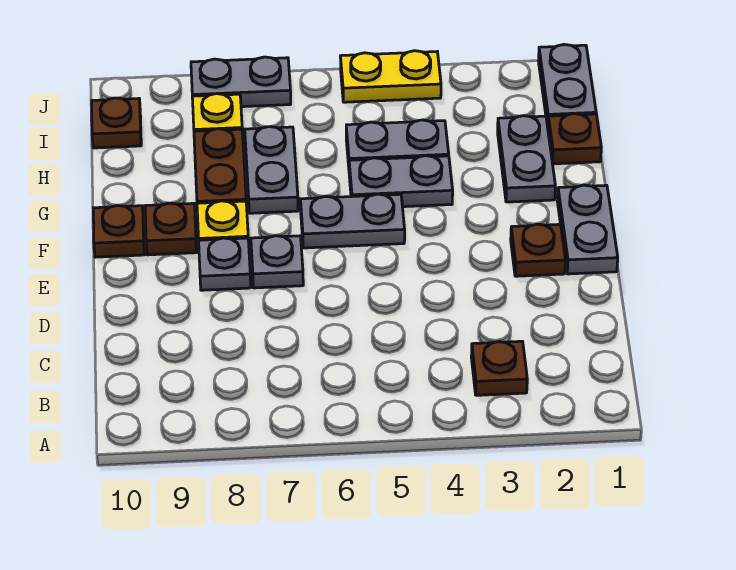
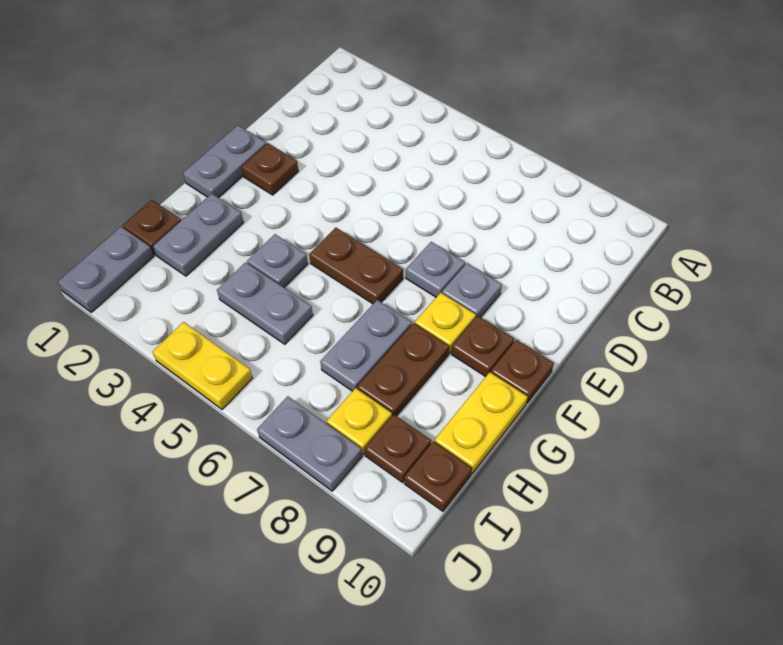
brown 1x1 plate [471,341,527,395] -> brown 1x1 plate moved to [365,414,431,482]
grey 1x2 plate [301,194,405,248] -> brown 1x2 plate [309,228,403,304]
grey 1x2 plate [349,156,453,207] -> grey 1x1 plate [247,234,308,287]
none -> yellow 1x2 plate [434,372,528,474]

